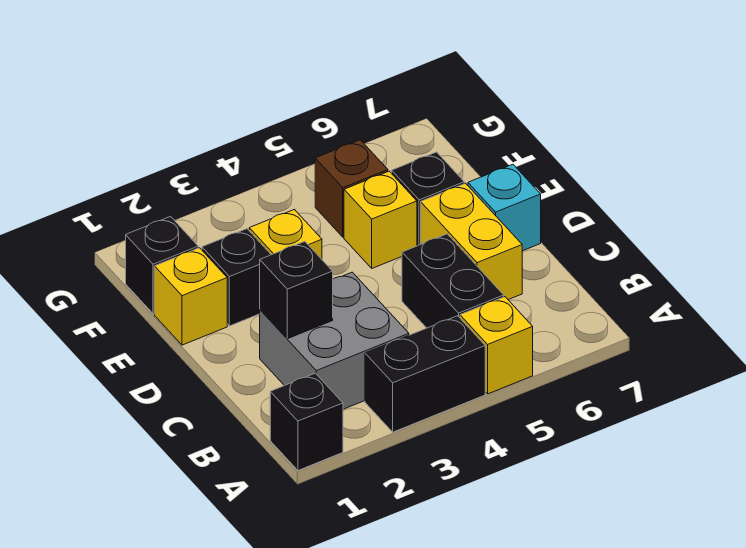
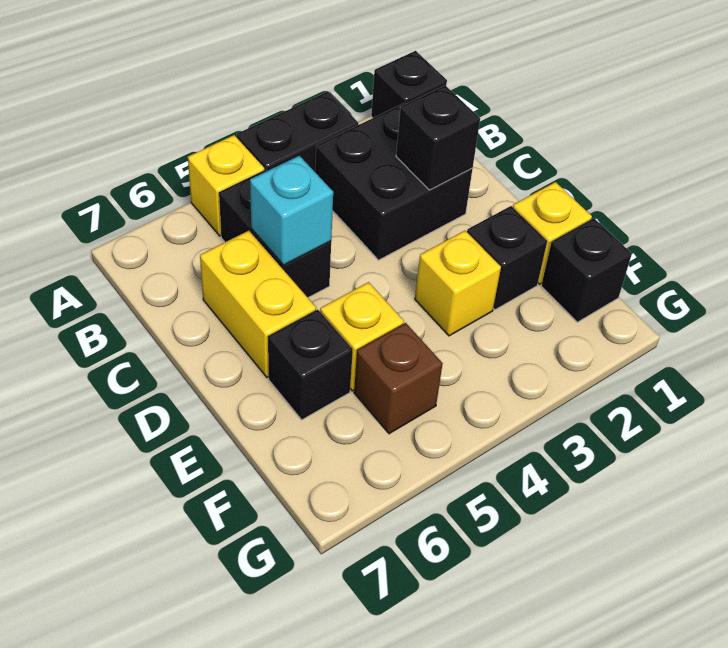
grey 2x2 brick [260,272,409,409] -> black 2x2 brick [315,103,473,260]
cyan 1x1 brick [468,164,541,251] -> cyan 1x1 brick moved to [250,156,333,265]

